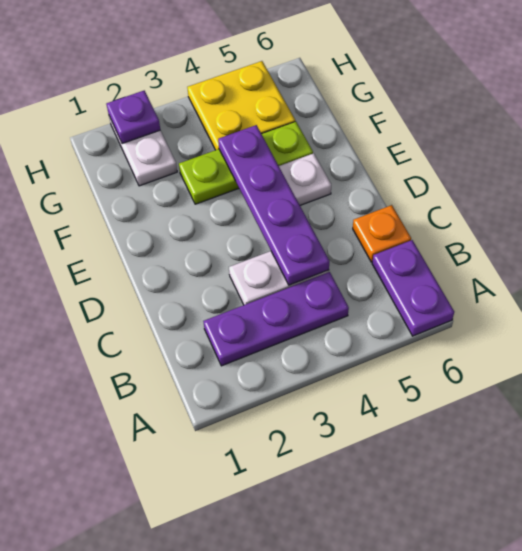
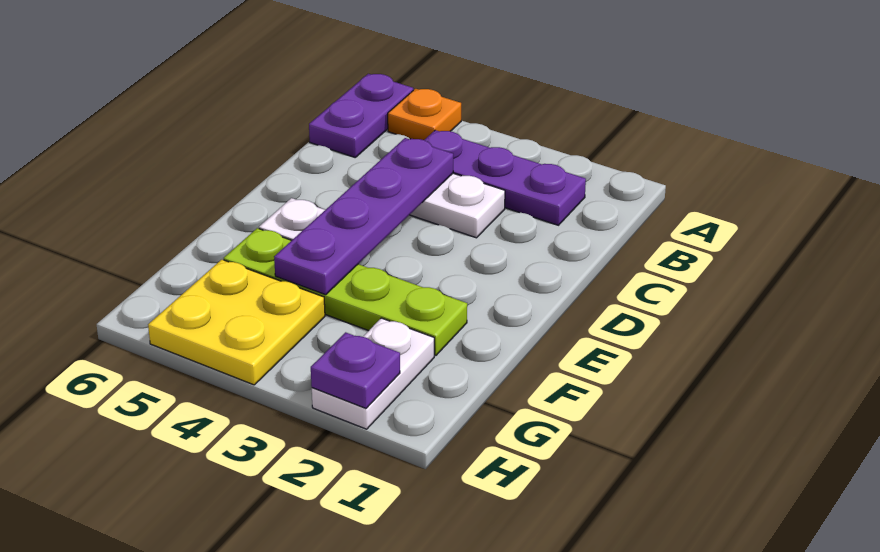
orange 1x1 plate [353,205,411,262] -> orange 1x1 plate moved to [388,89,461,140]
lime 1x3 plate [179,121,313,204] -> lime 1x4 plate [224,228,467,356]

